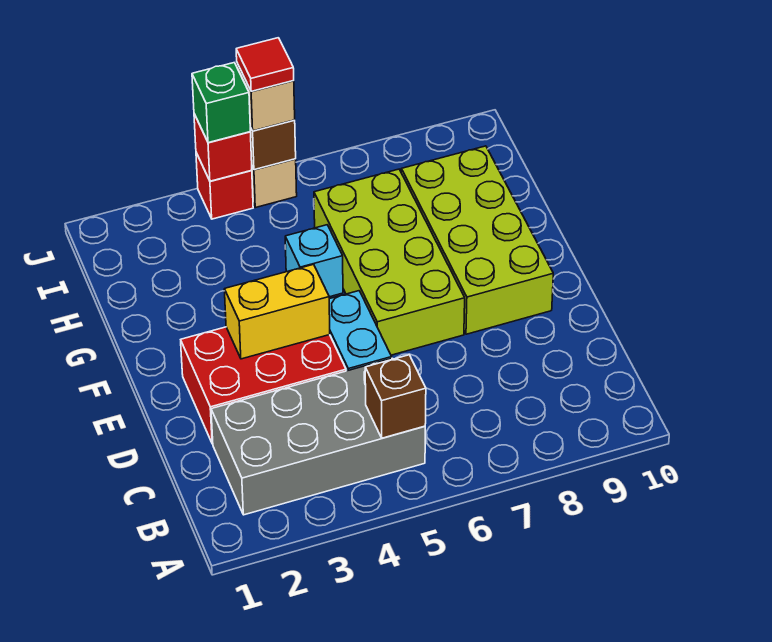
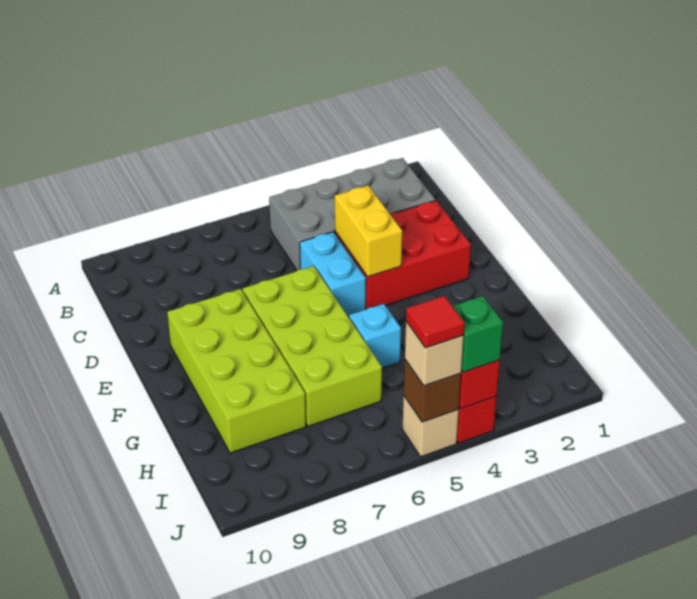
brown 1x1 brick [365,355,426,438] -> none
yellow 1x2 brick [224,264,330,359] -> yellow 1x2 brick turned to [335,186,402,277]

